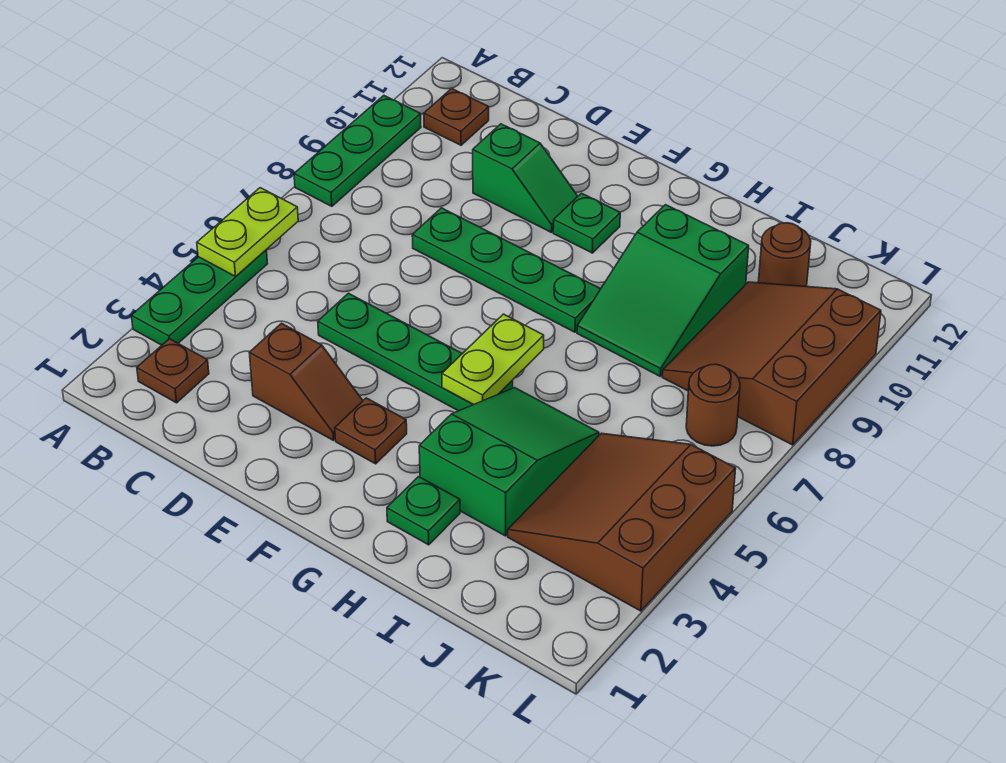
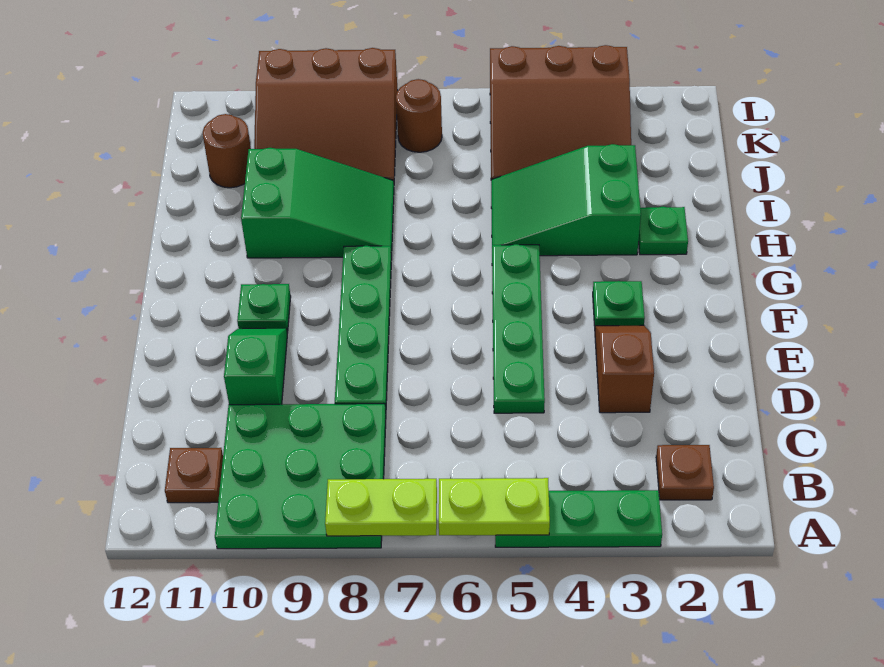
green 1x3 plate [294,96,421,206] -> green 3x3 plate [215,404,386,549]
brown 1x1 plate [335,398,407,464] -> green 1x1 plate [593,281,645,326]
lime 1x2 plate [442,314,544,405] -> lime 1x2 plate moved to [325,479,437,536]

